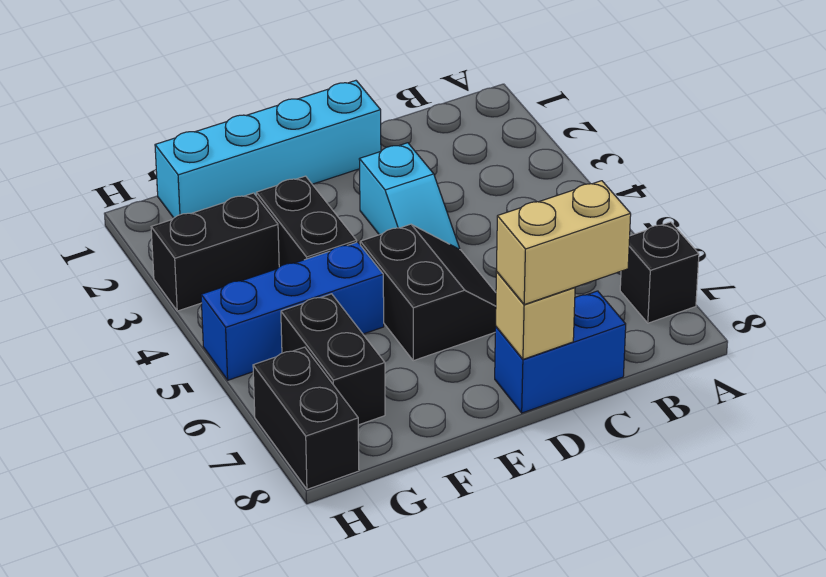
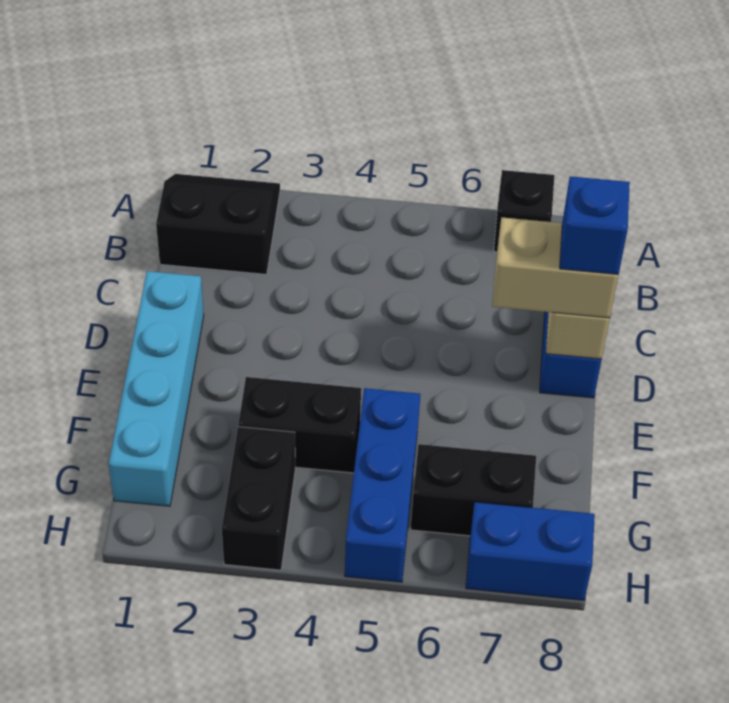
tan 1x2 brick [496,181,631,304] -> tan 1x2 brick turned to [492,218,619,318]
cyan 1x2 slope [359,143,460,249] -> none
black 2x2 slope [360,224,496,361] -> black 2x2 slope moved to [156,174,280,274]
none -> blue 1x1 brick [560,176,630,274]
black 1x2 brick [253,347,359,489] -> blue 1x2 brick [466,502,595,600]

